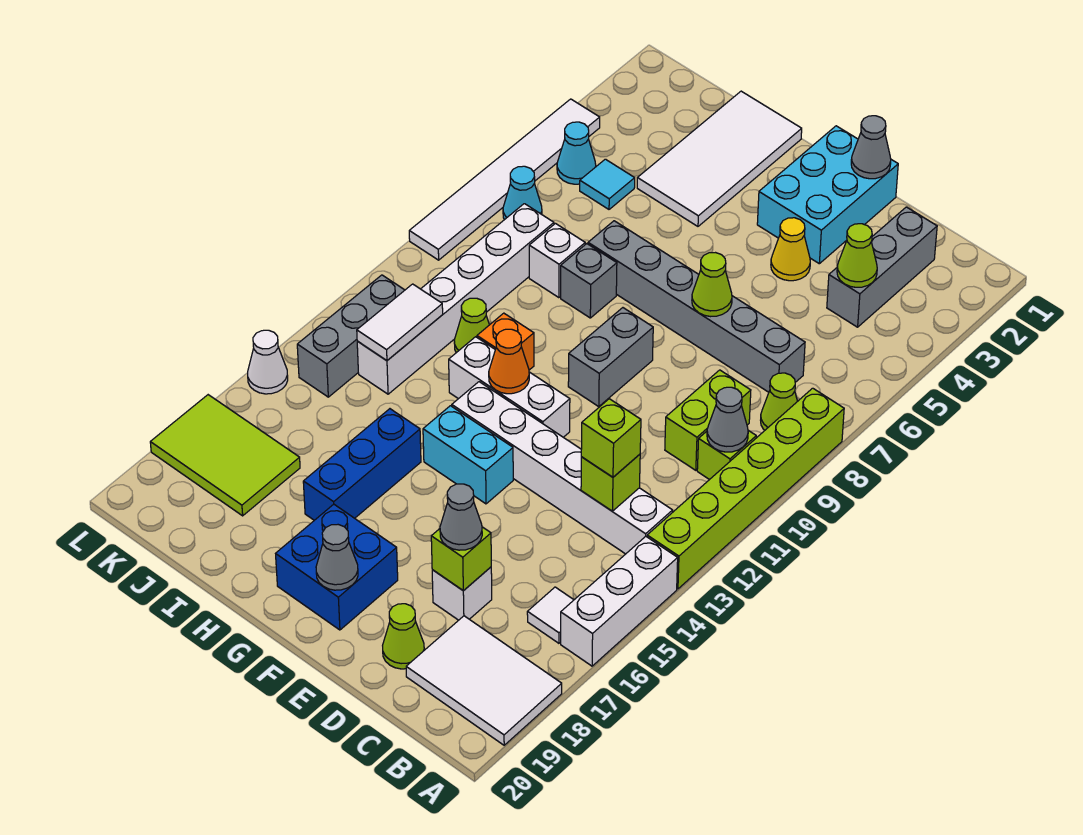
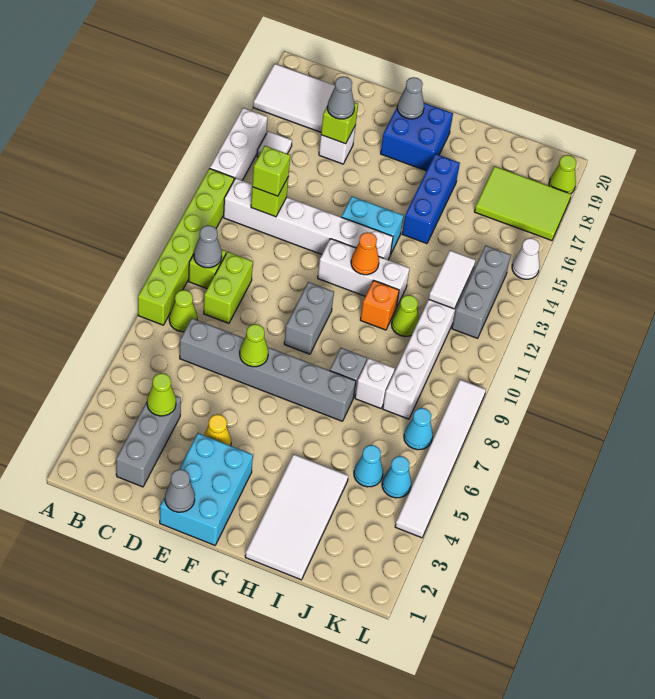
lime 1x1 cone [383,604,424,669] -> lime 1x1 cone moved to [549,155,576,194]
cyan 1x1 tile [580,159,635,209] -> cyan 1x1 cone [354,445,383,487]

